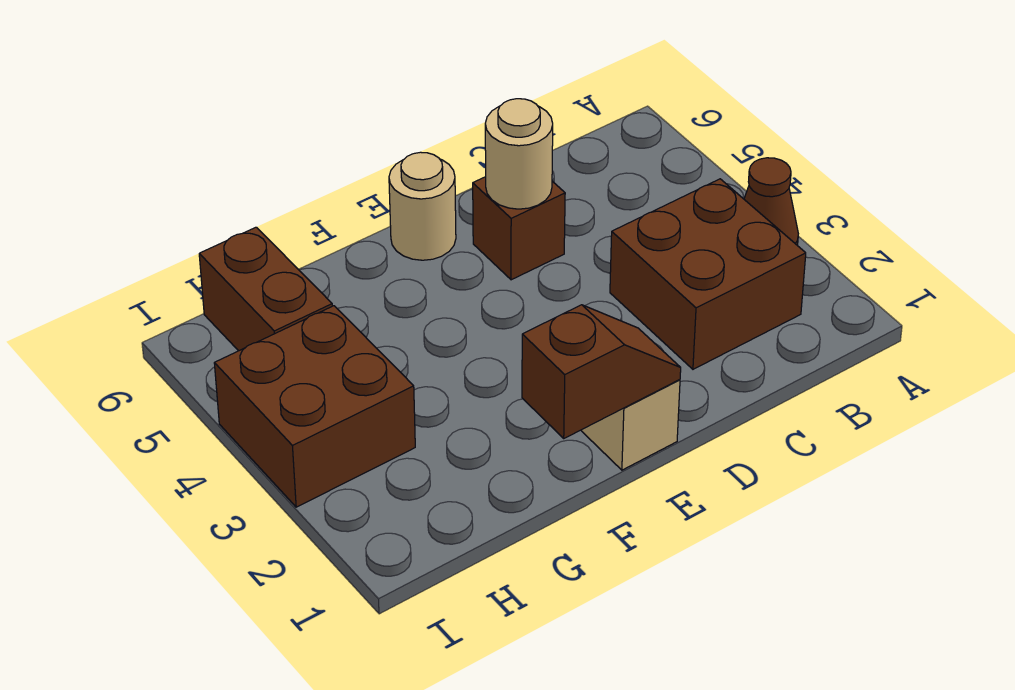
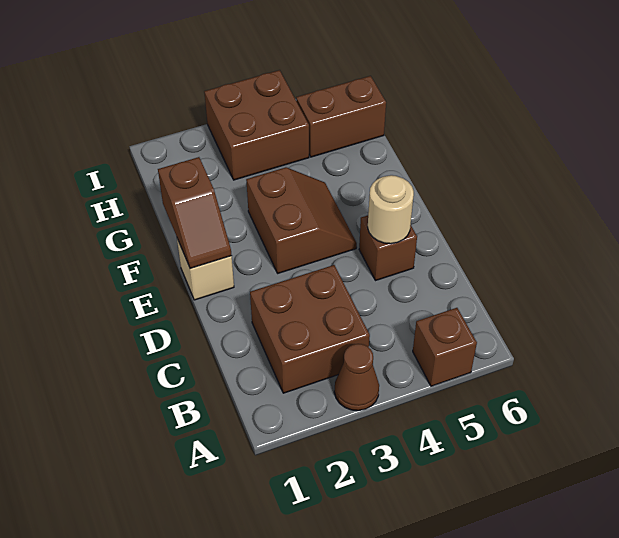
none -> brown 1x1 brick [413,308,477,386]
none -> brown 2x2 slope [246,167,357,273]
tan 1x1 round brick [389,152,456,260] -> none

